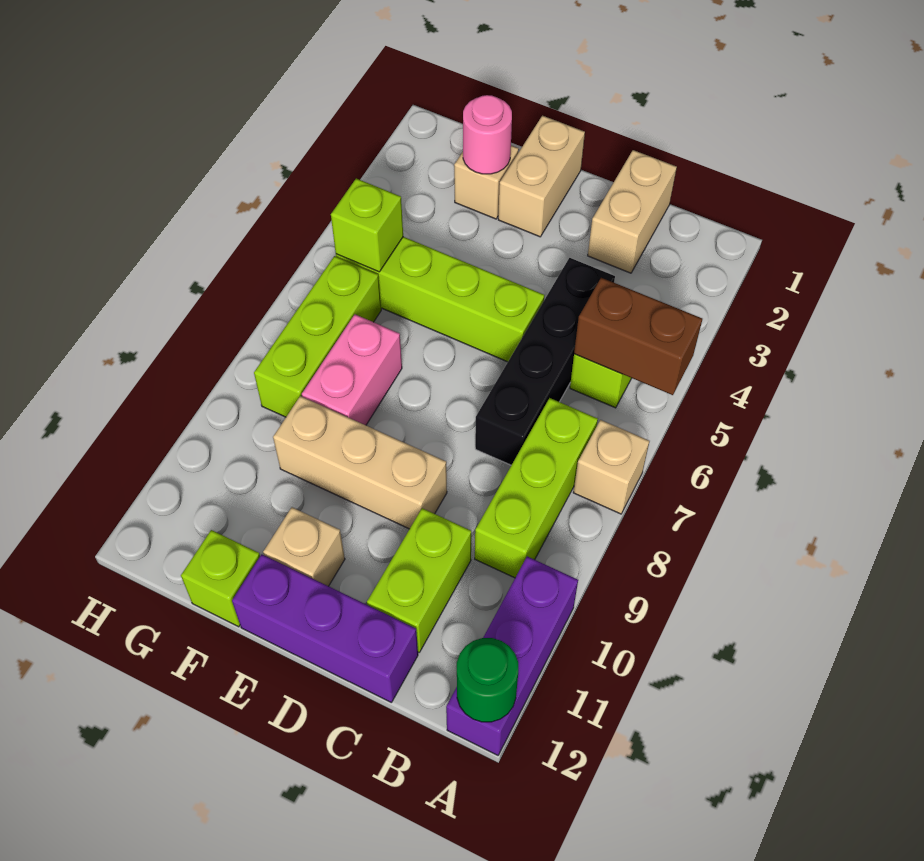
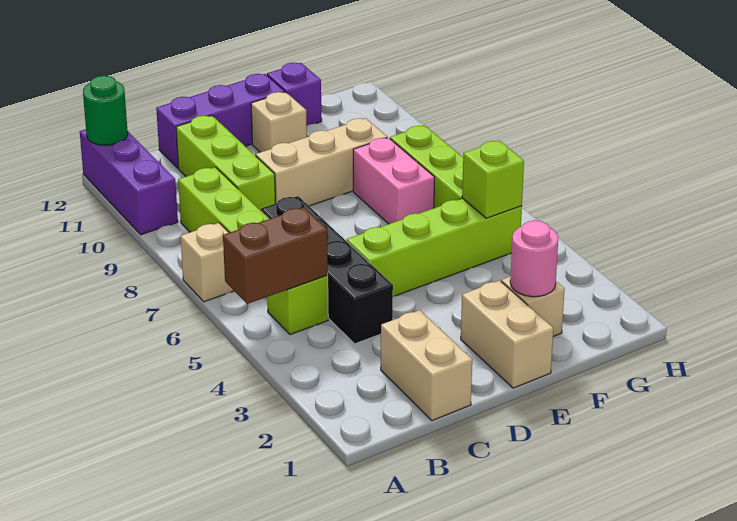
lime 1x2 brick [367,508,471,652] -> lime 1x3 brick [176,115,276,211]
lime 1x1 brick [181,530,260,627] -> purple 1x1 brick [267,63,322,126]

